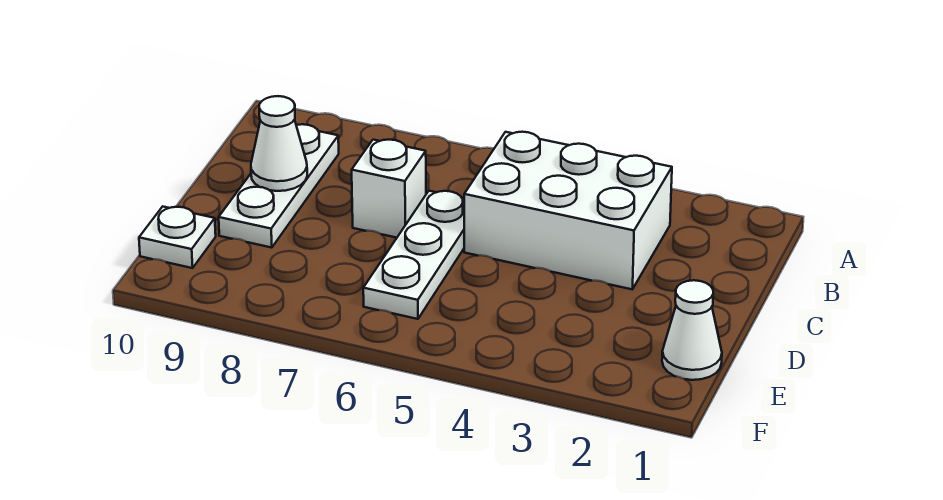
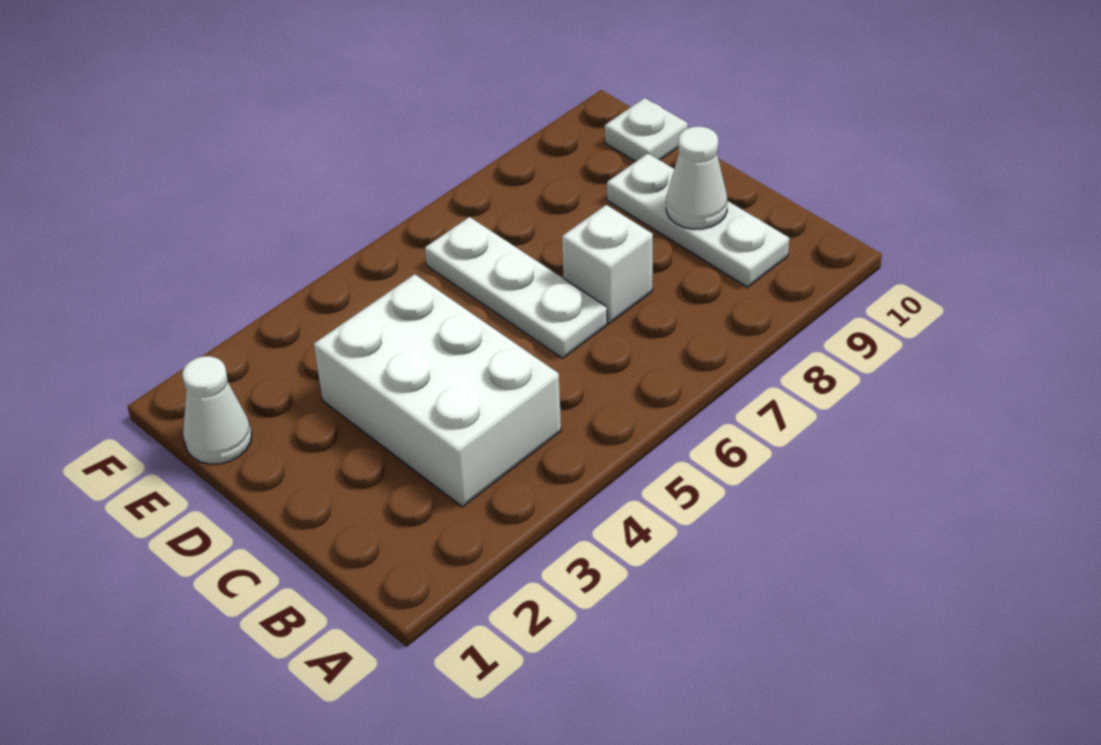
white 2x3 brick [464,132,672,289] -> white 2x3 brick turned to [314,274,561,507]

